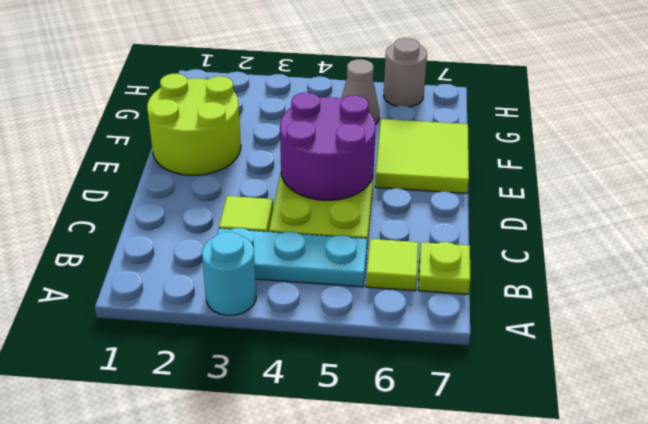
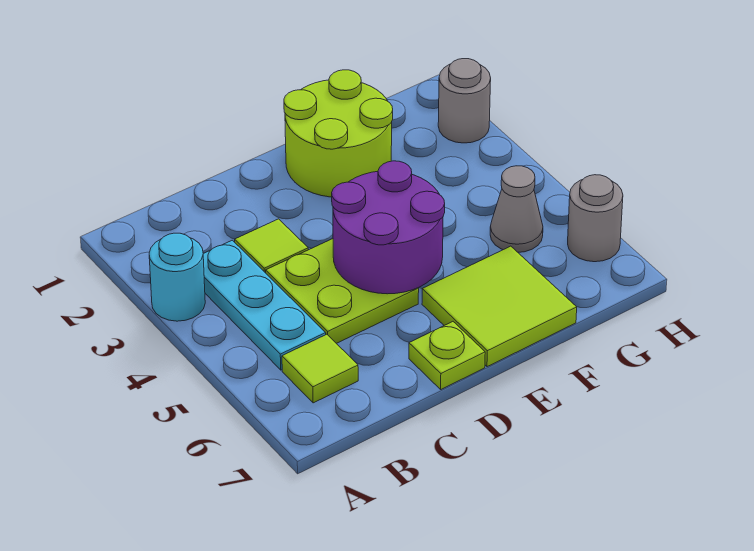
lime 1x1 plate [418,242,470,294] -> lime 1x1 plate moved to [409,322,485,389]
none -> grey 1x1 round brick [438,59,491,143]

